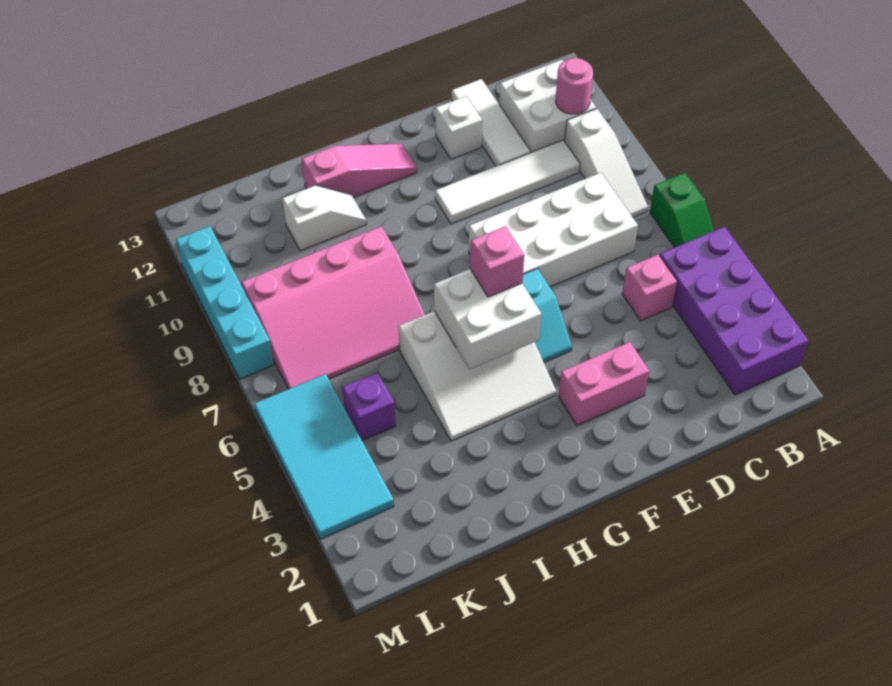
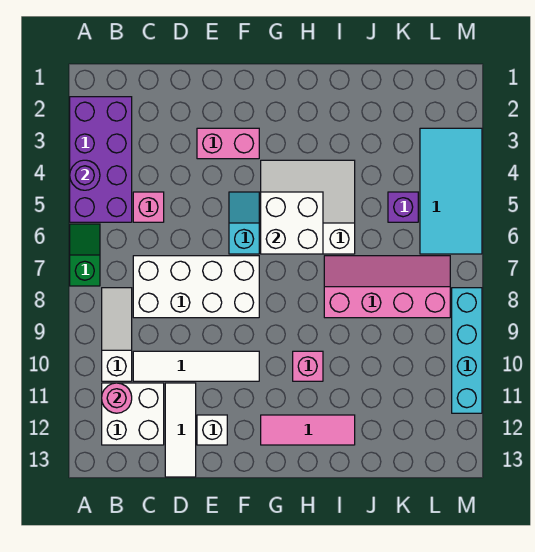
none -> purple 1x1 round brick [70,160,100,190]
pink 1x1 brick [470,226,524,297] -> pink 1x1 brick moved to [293,351,323,381]
pink 1x3 slope [302,144,417,197] -> pink 1x3 tile [261,415,355,445]
pink 3x4 slope [242,226,425,389] -> pink 2x4 slope [324,256,450,318]
white 1x2 slope [282,185,366,251] -> none

